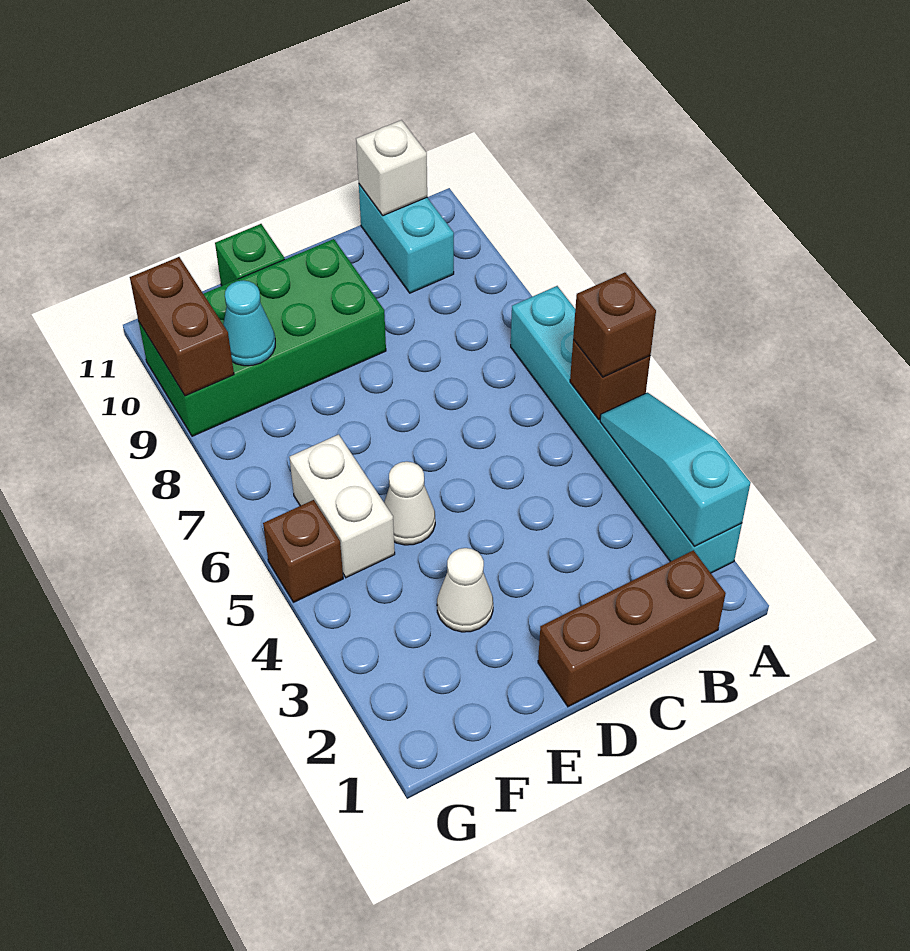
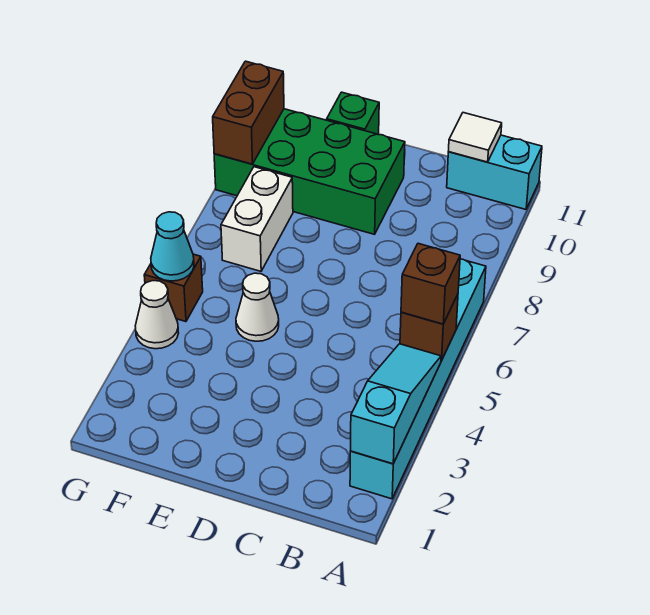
brown 1x3 brick [538,550,726,707] -> none
cyan 1x2 brick [359,184,454,293] -> cyan 1x2 brick turned to [447,135,542,209]
white 1x1 brick [356,120,427,216] -> white 1x1 tile [448,113,502,162]
white 1x1 cone [437,548,493,632] -> white 1x1 cone moved to [135,281,178,349]
white 1x2 brick [289,434,395,578] -> white 1x2 brick moved to [221,167,293,271]
cyan 1x1 cone [223,280,275,366] -> cyan 1x1 cone moved to [151,212,194,281]

